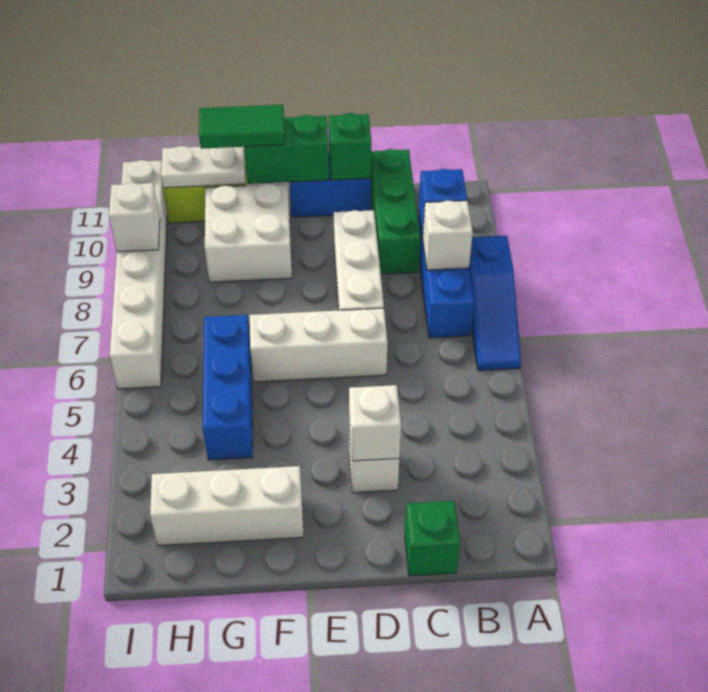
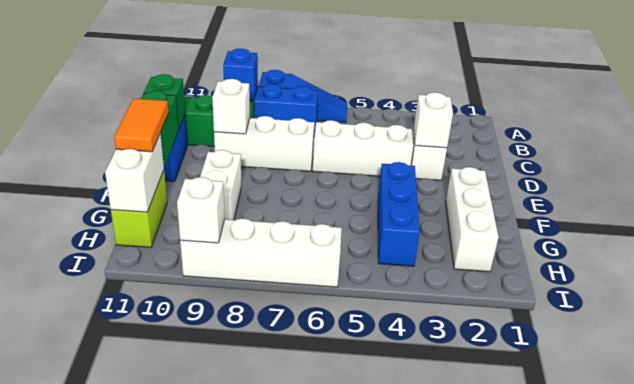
white 1x1 brick [423,201,473,270] -> white 1x1 brick moved to [212,79,250,134]
green 1x1 brick [405,501,460,576] -> none
white 1x3 brick [250,308,388,382] -> white 1x3 brick turned to [313,120,413,176]
white 2x2 brick [205,184,292,282] -> white 1x2 brick [200,150,241,220]
green 1x2 tile [199,105,285,149] -> orange 1x2 tile [114,98,169,152]
blue 1x3 brick [203,315,253,460] -> blue 1x3 brick turned to [378,162,420,266]
white 1x2 plate [161,146,245,188] -> white 1x2 brick [105,133,164,212]
white 1x6 brick [110,160,167,389] -> white 1x4 brick [180,219,342,287]

